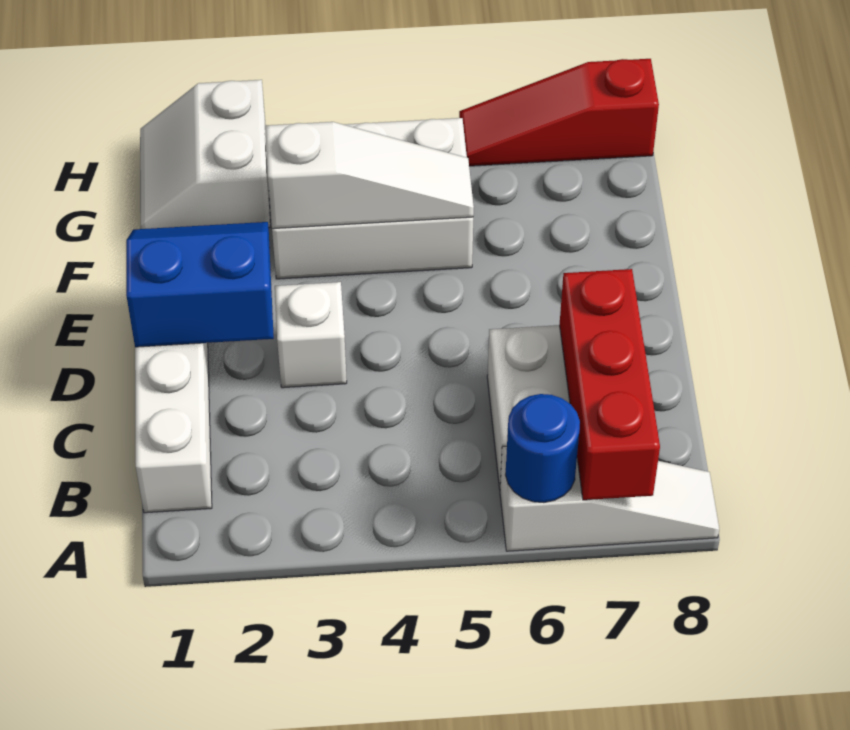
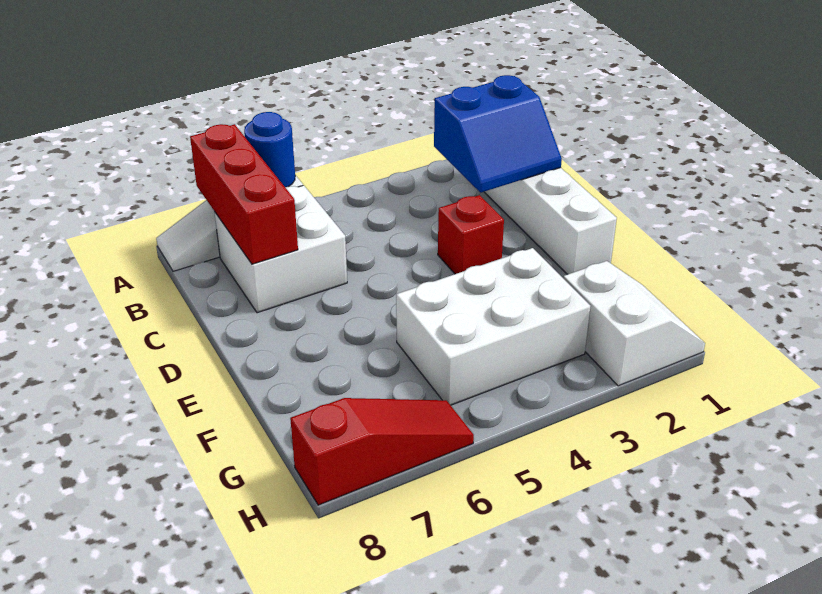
blue 2x2 slope [126,222,274,347] -> blue 2x2 slope moved to [434,75,562,193]
white 1x1 brick [275,282,347,388] -> red 1x1 brick [438,195,504,274]
white 1x3 slope [265,122,474,229] -> none

